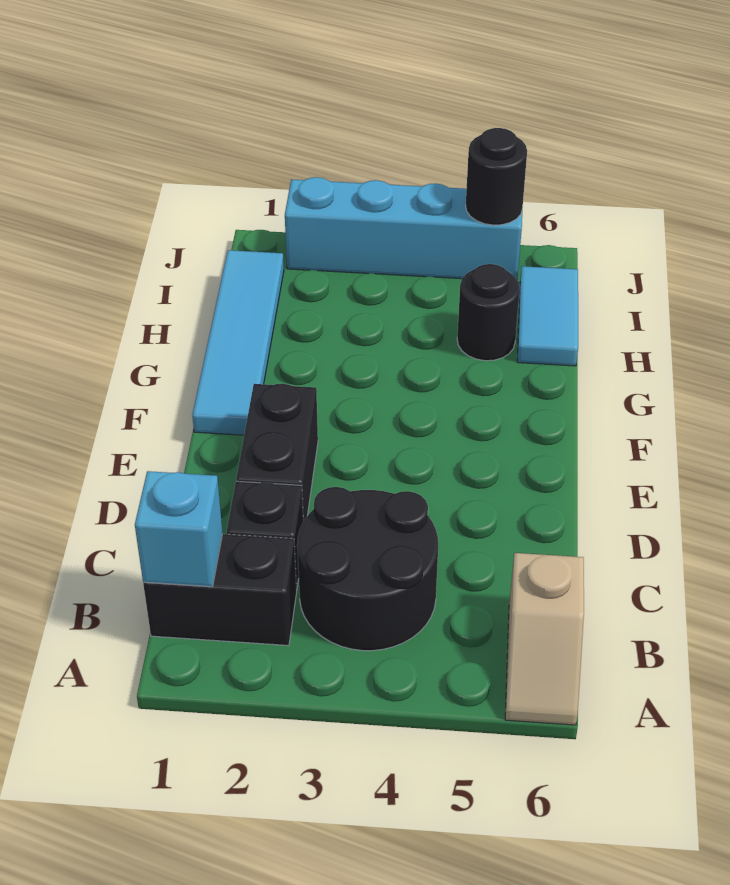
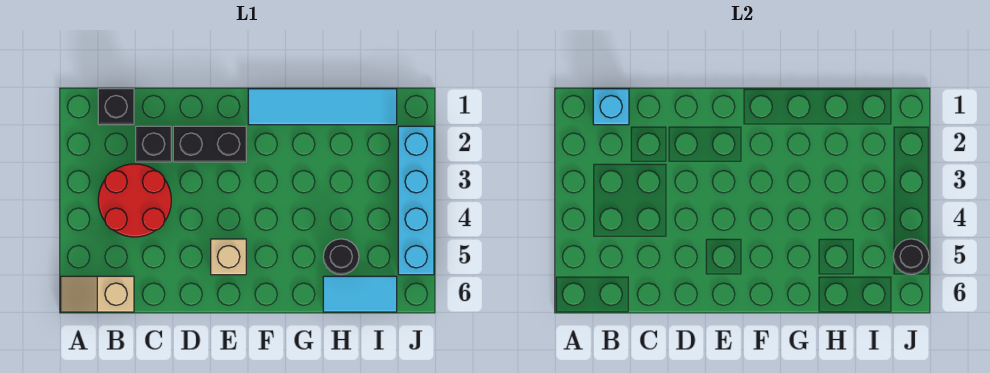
black 1x2 brick [143,534,297,646] -> black 1x1 brick [98,89,134,125]
black 2x2 round brick [297,487,438,651] -> red 2x2 round brick [98,164,171,237]
none -> tan 1x1 brick [211,239,246,275]

